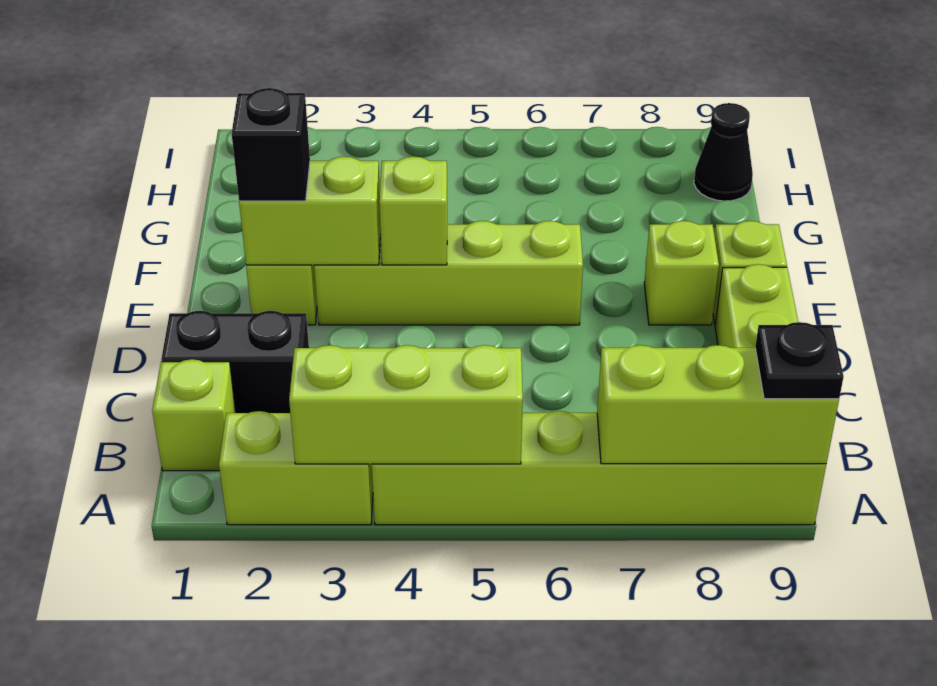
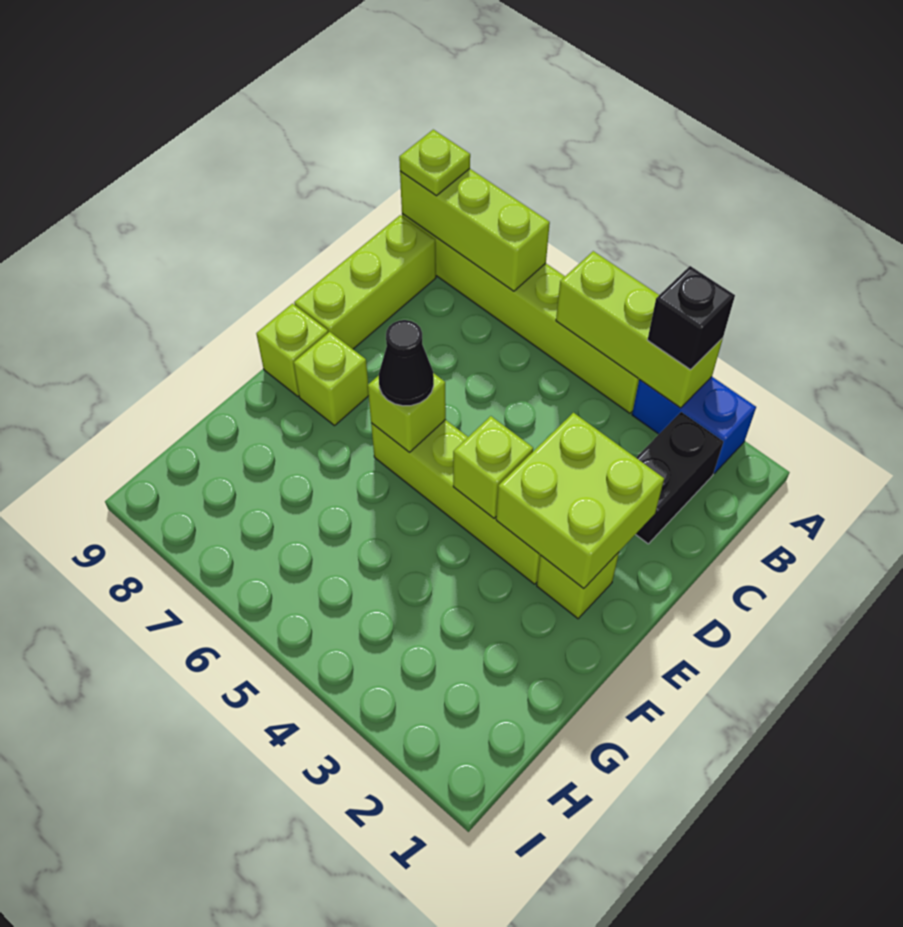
lime 1x2 brick [219,411,373,525] -> blue 1x2 brick [632,377,756,473]
black 1x1 plate [755,322,844,399] -> lime 1x1 plate [399,130,470,196]
lime 1x1 brick [152,359,236,471] -> lime 1x1 brick moved to [368,373,446,452]
black 1x2 brick [161,311,309,413] -> black 1x2 brick turned to [636,412,724,544]
lime 1x2 brick [239,157,381,265] -> lime 2x2 brick [496,413,664,589]
black 1x1 brick [232,88,310,201] -> black 1x1 brick moved to [648,266,735,370]
black 1x1 cone [694,103,753,201] -> black 1x1 cone moved to [379,320,434,406]

